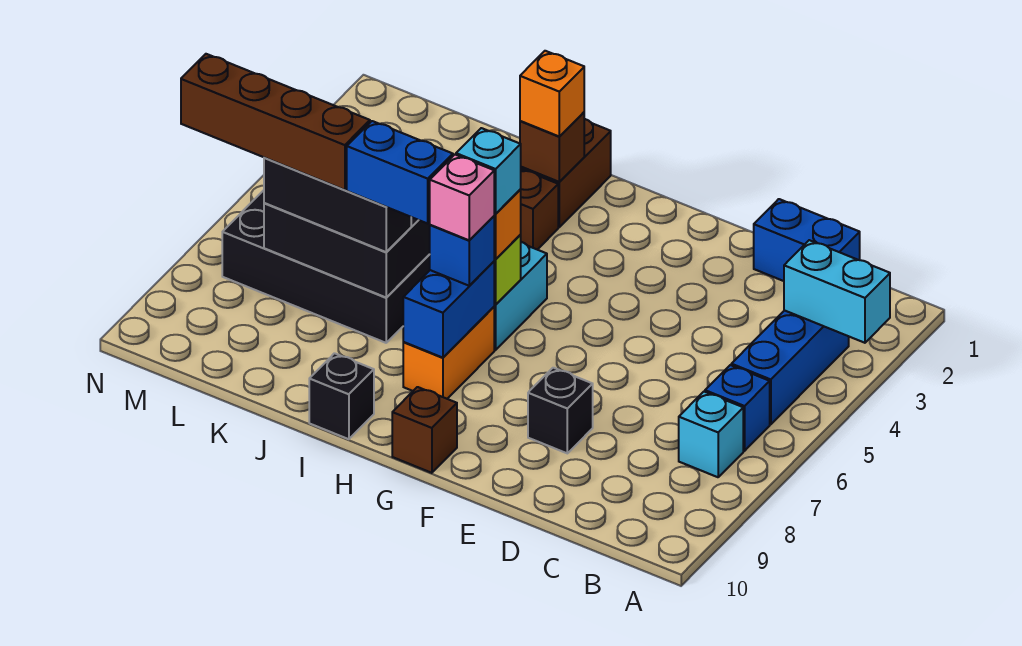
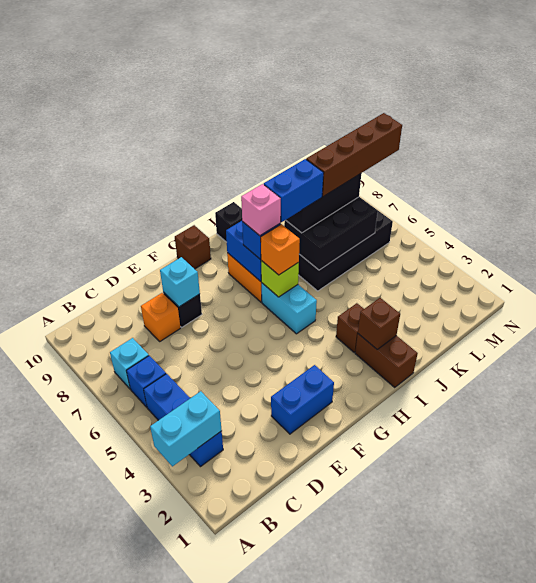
blue 1x2 brick [754,199,860,281] -> blue 1x2 brick moved to [271,365,334,434]
cyan 1x1 brick [456,128,521,214] -> cyan 1x1 brick moved to [160,257,200,307]
orange 1x1 brick [520,51,584,137] -> orange 1x1 brick moved to [141,293,181,341]

